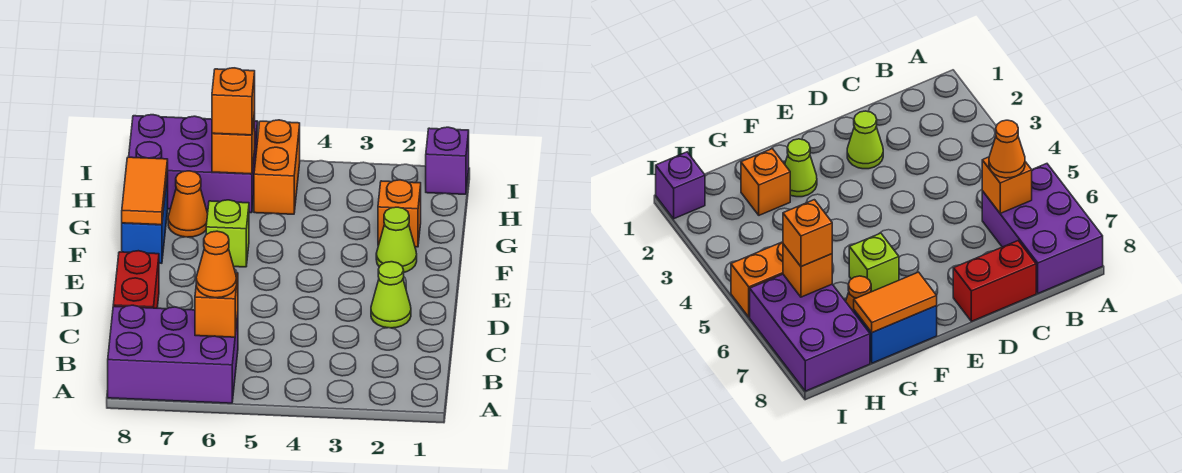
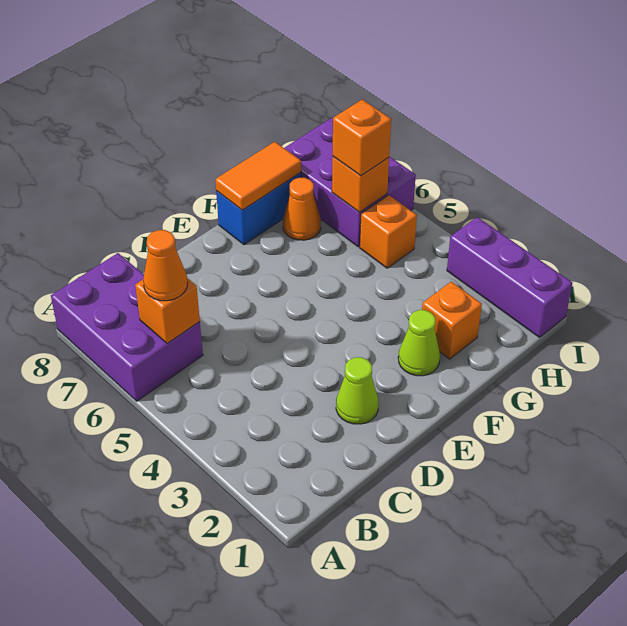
red 1x2 brick [113,251,159,308] -> none
lime 1x1 brick [206,200,249,267] -> none
orange 1x2 brick [254,120,300,214] -> orange 1x1 brick [360,195,417,268]
purple 1x1 brick [426,127,469,194] -> purple 1x3 brick [447,217,572,337]

